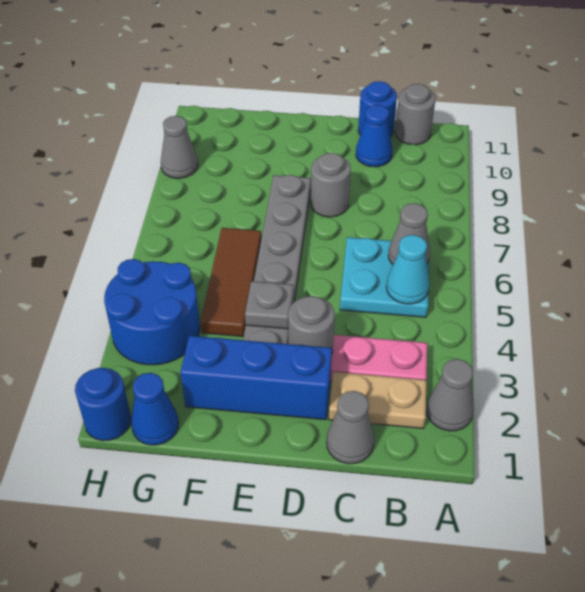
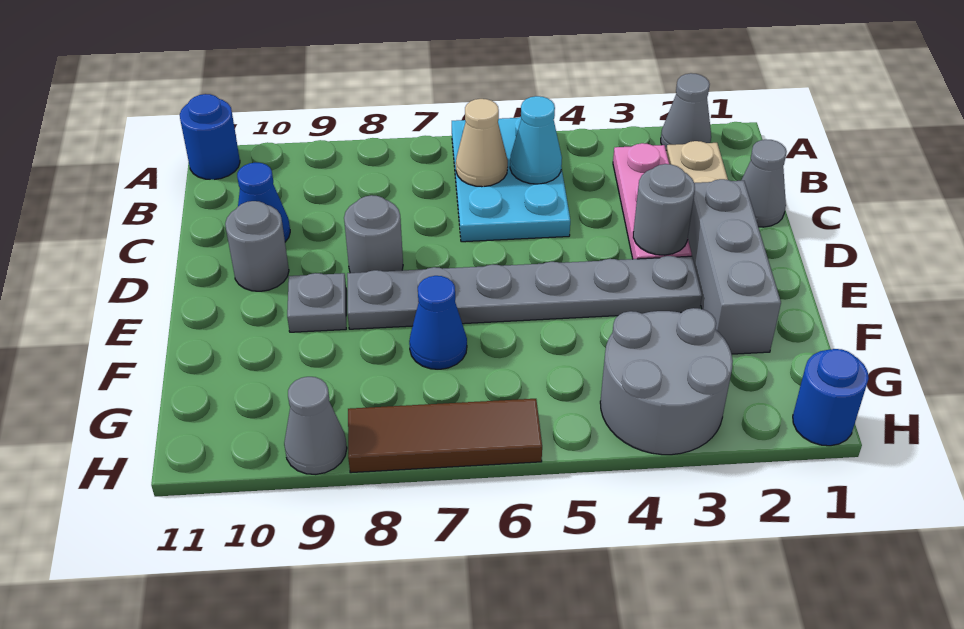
cyan 2x2 plate [340,237,430,317] -> cyan 2x3 plate [452,117,570,242]
grey 1x1 cone [388,203,430,264] -> tan 1x1 cone [456,99,508,187]
grey 1x1 round brick [395,84,436,145] -> grey 1x1 round brick moved to [225,201,289,291]
blue 1x1 round brick [358,81,397,138] -> blue 1x1 round brick moved to [180,94,240,180]
blue 1x3 brick [181,336,332,420] -> grey 1x3 brick [688,179,781,354]
grey 1x1 plate [245,281,294,329] -> grey 1x1 plate moved to [287,273,346,332]
brown 1x3 tile [201,228,261,337] -> brown 1x3 tile moved to [348,399,542,473]
blue 1x1 cone [131,373,179,445] -> blue 1x1 cone moved to [409,276,467,369]
blue 2x2 round brick [104,259,200,365] -> grey 2x2 round brick [600,308,733,455]

